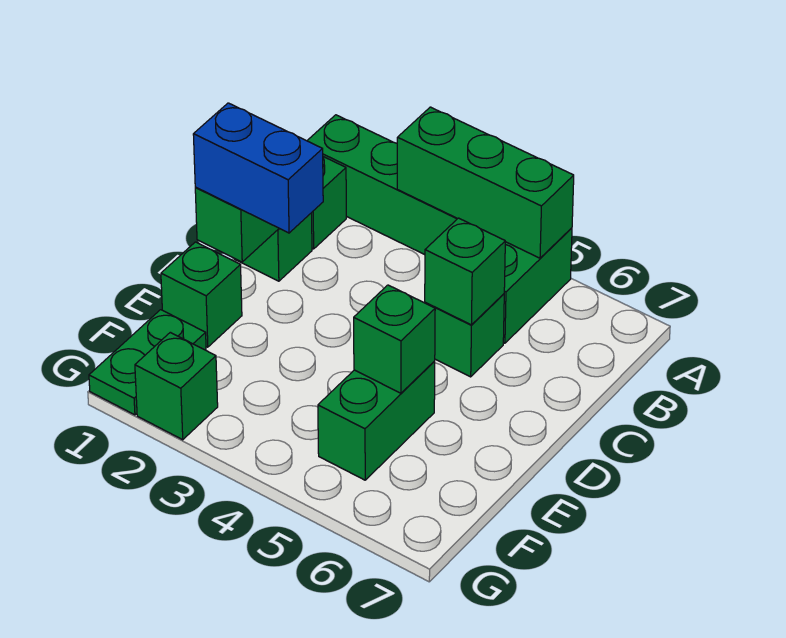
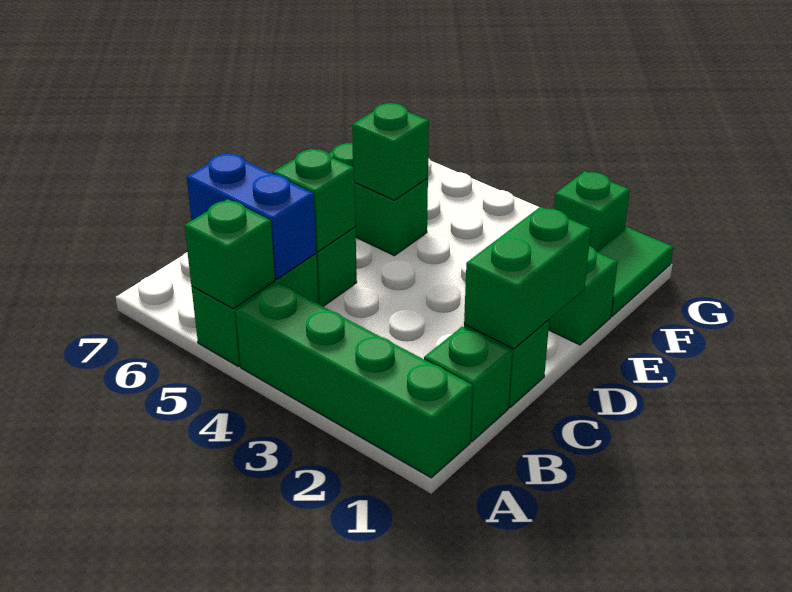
green 1x3 brick [397,107,574,258] -> green 1x1 brick [184,199,275,309]
blue 1x2 brick [193,103,323,233] -> blue 1x2 brick moved to [187,153,316,279]
green 1x2 brick [318,361,435,480] -> green 1x2 brick turned to [329,143,428,256]
green 1x2 plate [89,310,206,415] -> green 1x2 tile [597,227,673,316]

